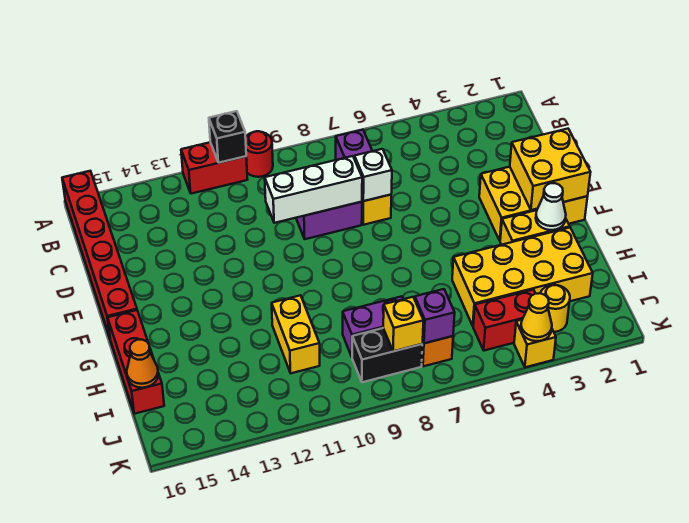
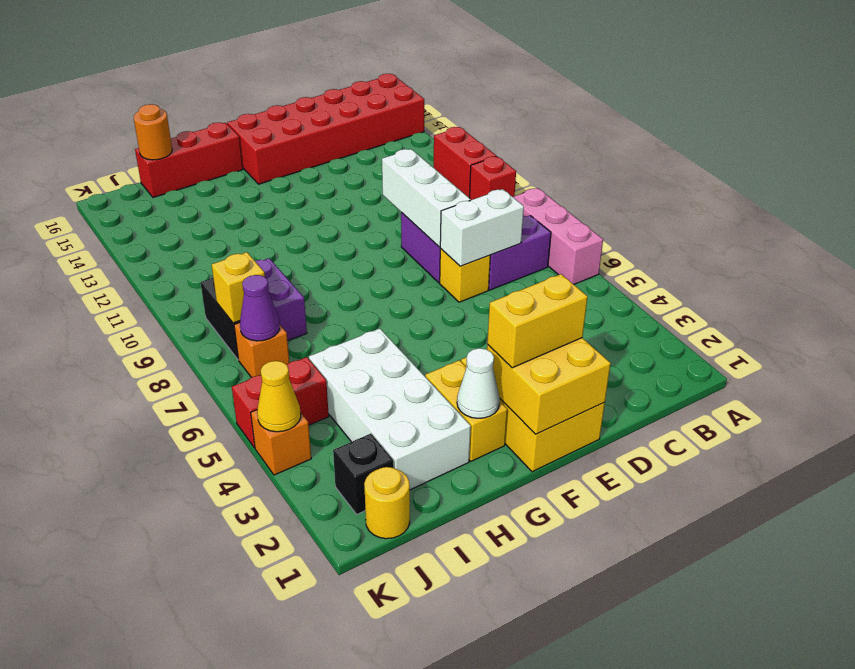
none -> pink 1x3 brick [513,188,603,284]
red 1x1 round brick [245,131,273,177] -> red 1x1 brick [470,156,516,200]
black 1x1 brick [209,111,246,163] -> black 1x1 brick moved to [333,434,394,514]
red 1x6 brick [62,171,137,337] -> red 2x6 brick [227,74,424,184]
white 1x1 brick [354,149,392,201] -> white 1x2 brick [440,189,524,266]
yellow 2x4 brick [452,228,593,326] -> white 2x4 brick [309,328,471,490]
yellow 1x2 brick [272,295,320,373] -> yellow 1x2 brick moved to [487,274,588,368]
orange 1x1 cone [127,340,158,388] -> orange 1x1 round brick [134,104,172,160]
yellow 1x1 round brick [540,285,570,332] -> yellow 1x1 round brick moved to [364,467,410,539]
red 1x2 brick [473,290,536,351] -> red 1x2 brick turned to [232,357,329,448]
purple 1x1 brick [415,289,455,343] -> purple 1x1 cone [240,275,280,341]
yellow 1x1 brick [514,320,556,367] -> orange 1x1 brick [251,410,311,475]

